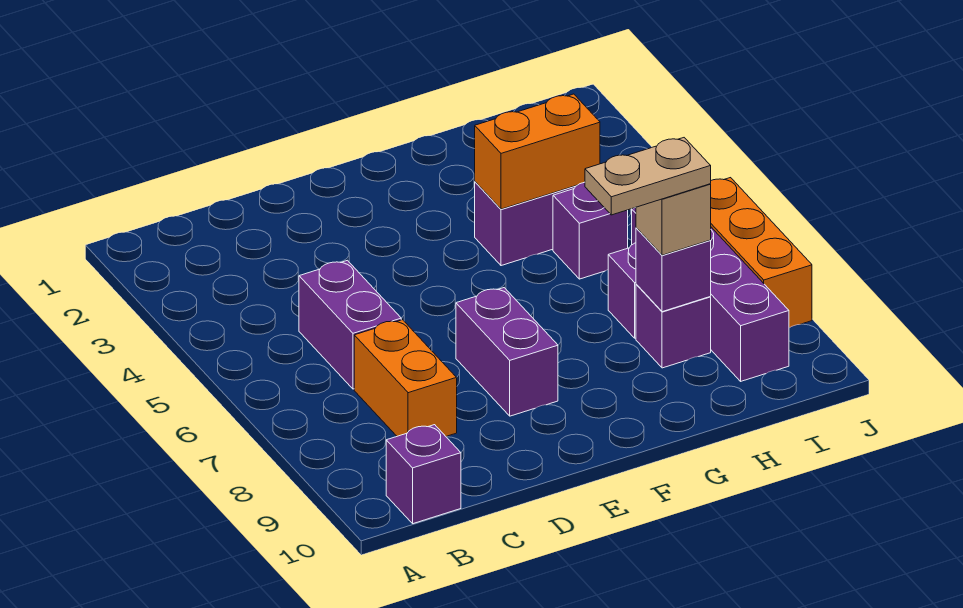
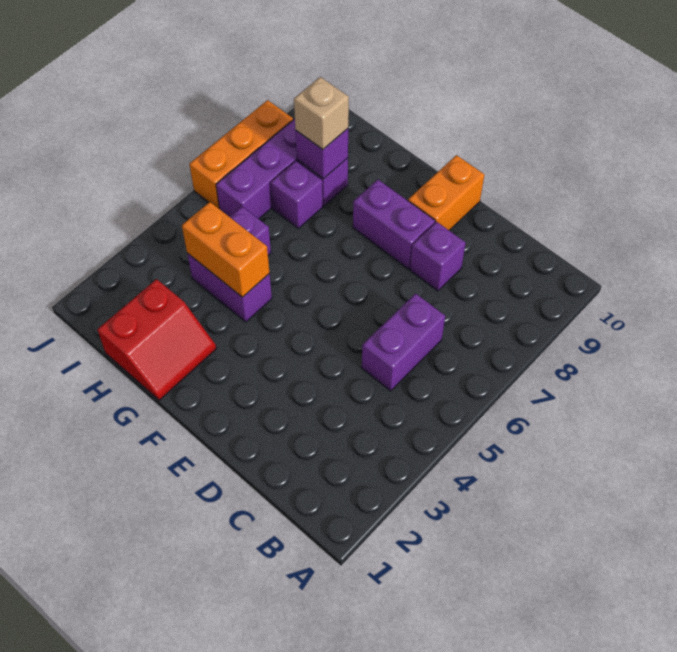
purple 1x1 brick [386,425,461,524] -> purple 1x1 brick moved to [410,222,466,291]
orange 1x2 brick [354,320,457,436] -> orange 1x2 brick moved to [408,155,484,230]
purple 1x2 brick [456,288,558,416] -> purple 1x2 brick turned to [353,180,435,269]
none -> red 2x2 slope [97,279,216,400]
tan 1x2 plate [585,138,711,215] -> none

